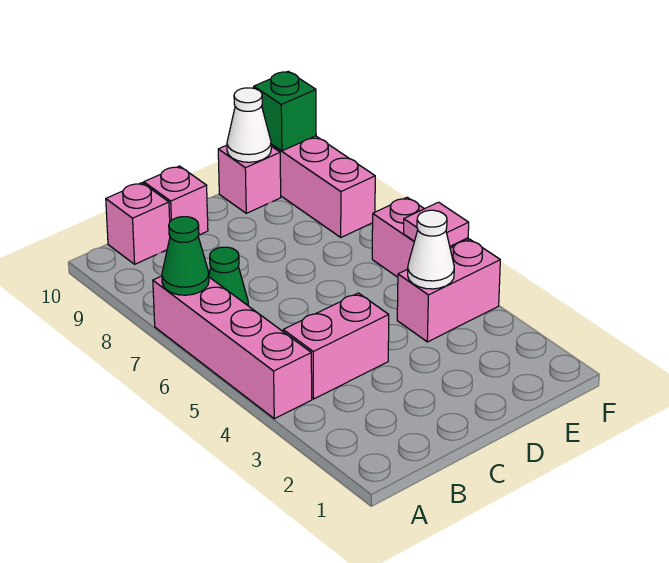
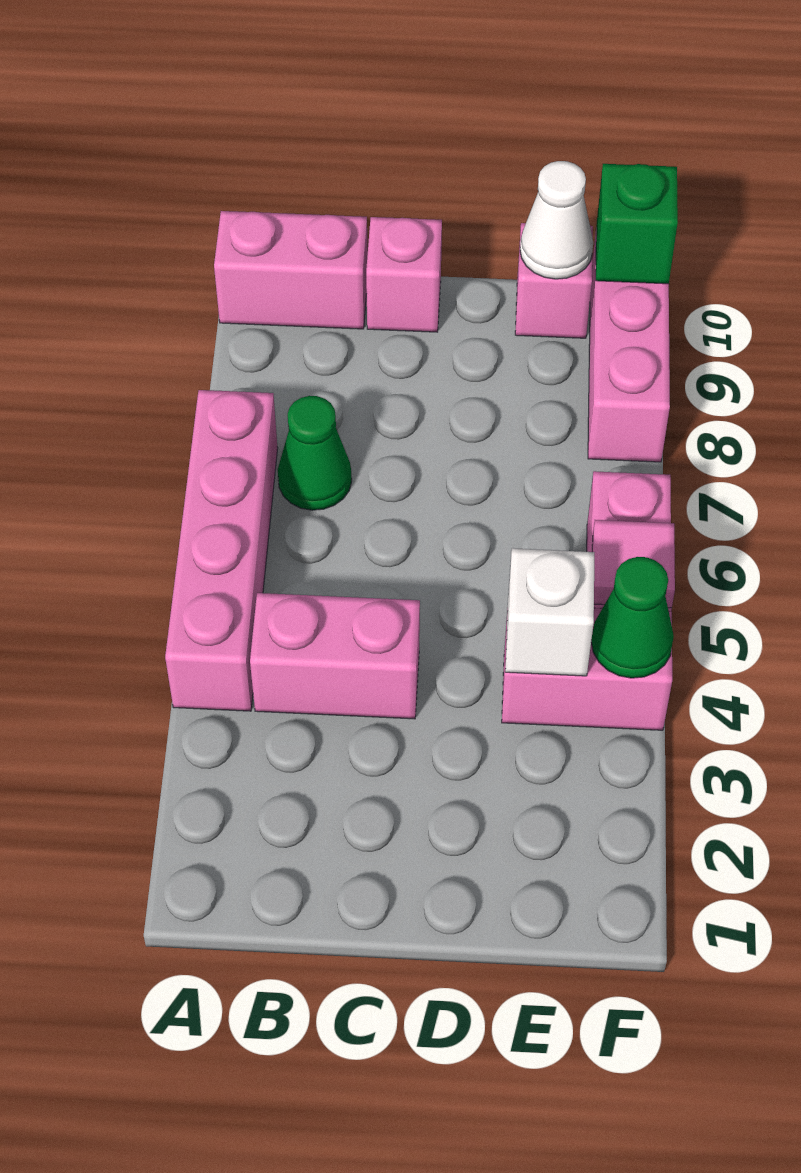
green 1x1 cone [162,217,209,295] -> green 1x1 cone moved to [591,557,674,678]
pink 1x1 brick [106,183,170,264] -> pink 1x2 brick [214,211,368,329]
white 1x1 cone [408,210,454,289] -> white 1x1 brick [505,548,594,676]

